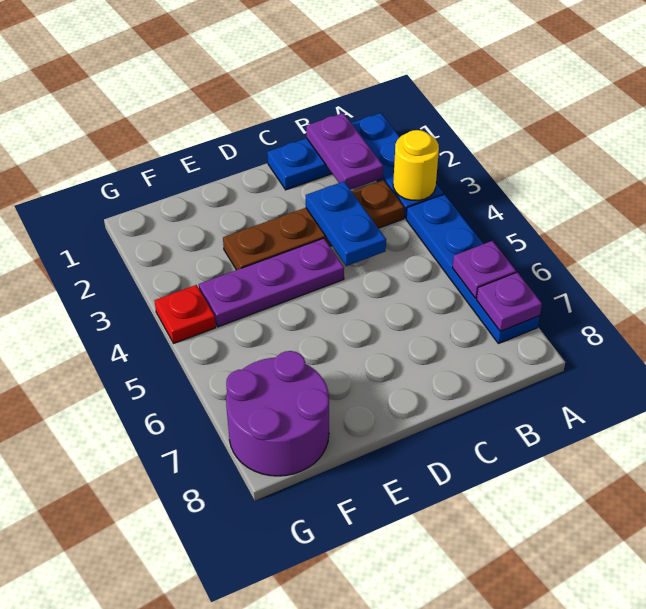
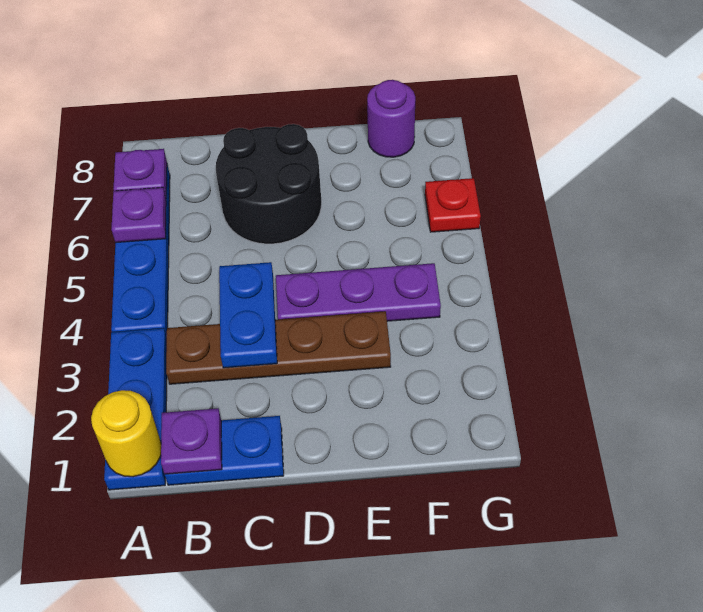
yellow 1x1 round brick [393,130,439,201] -> yellow 1x1 round brick moved to [91,390,161,477]
purple 1x2 plate [306,113,383,190] -> purple 1x1 plate [161,408,222,474]
none -> black 2x2 round brick [216,124,321,244]
purple 2x2 round brick [226,351,329,476] -> purple 1x1 round brick [367,80,415,157]
red 1x1 plate [154,285,216,343] -> red 1x1 plate moved to [425,178,481,232]

